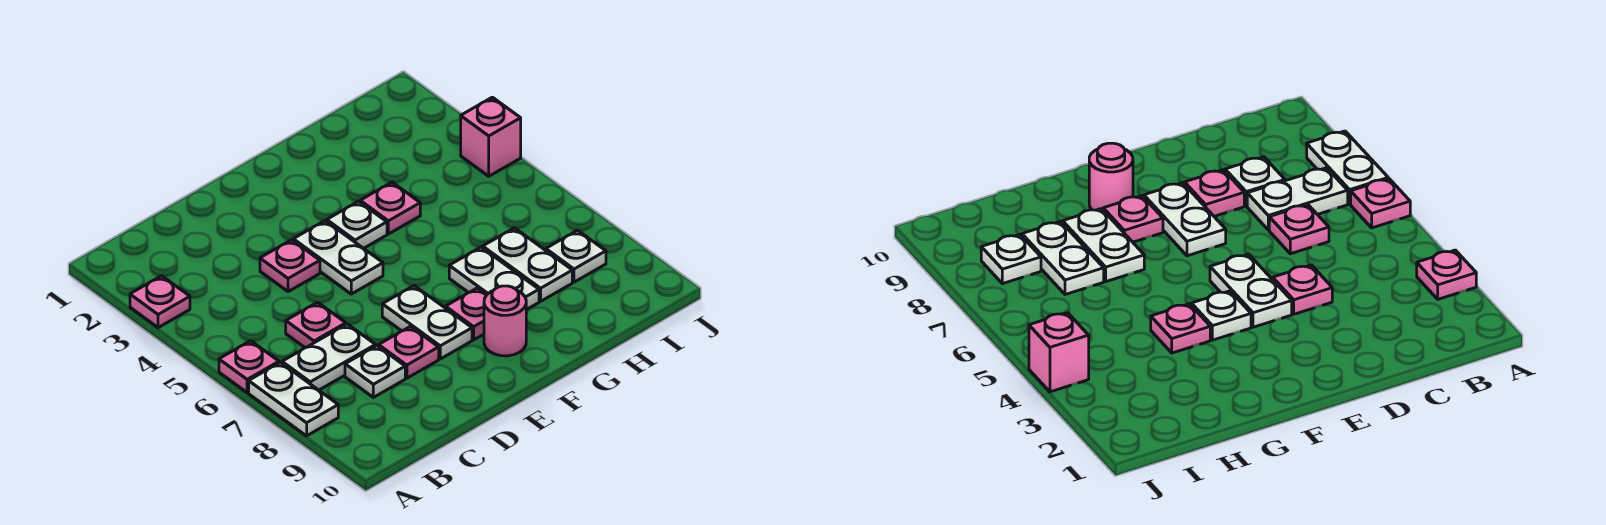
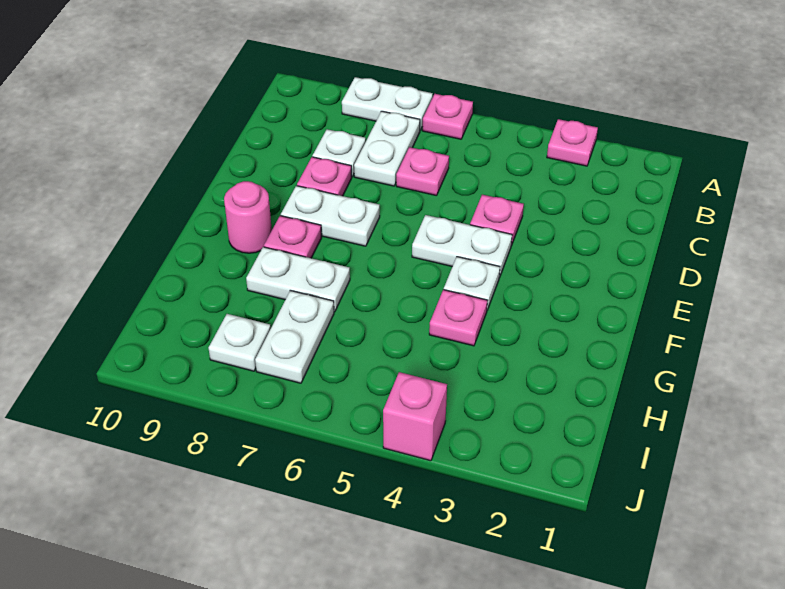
white 1x2 plate [483,228,572,301] -> white 1x2 plate turned to [255,291,334,383]

